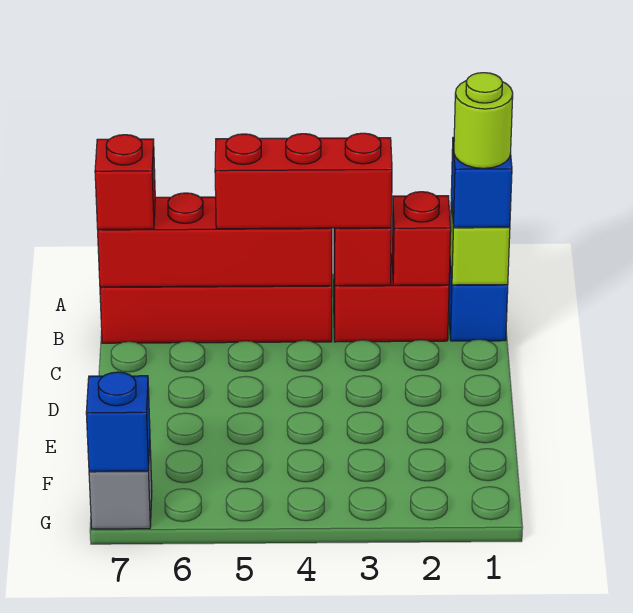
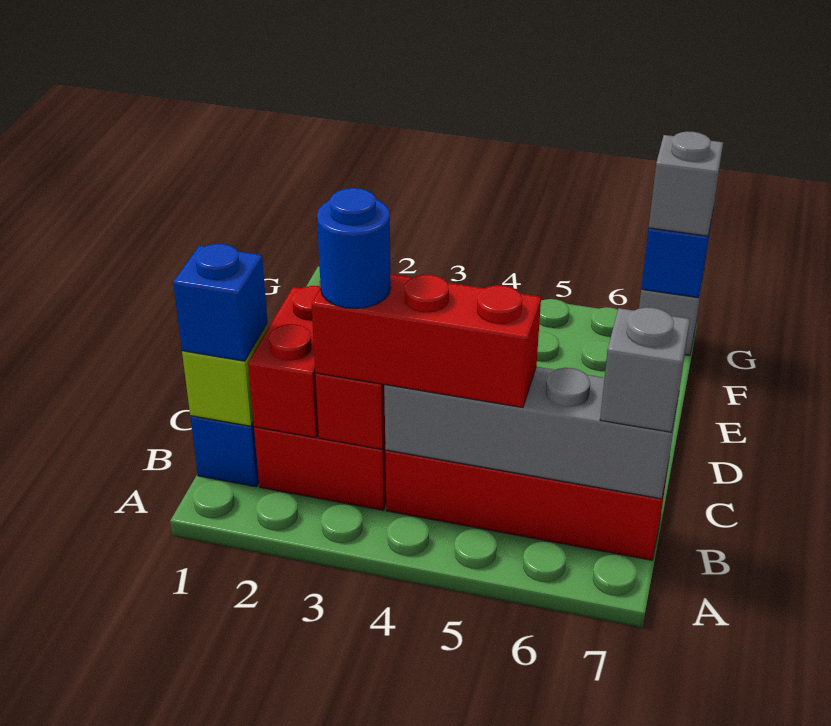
lime 1x1 round brick [454,73,513,168] -> none
red 1x1 brick [392,192,451,285] -> red 1x2 brick [248,286,321,438]
none -> blue 1x1 round brick [317,188,391,309]
red 1x4 brick [98,193,332,287] -> grey 1x4 brick [384,367,679,499]
red 1x1 brick [95,135,155,229] -> grey 1x1 brick [600,307,690,432]
none -> grey 1x1 brick [649,131,723,236]

